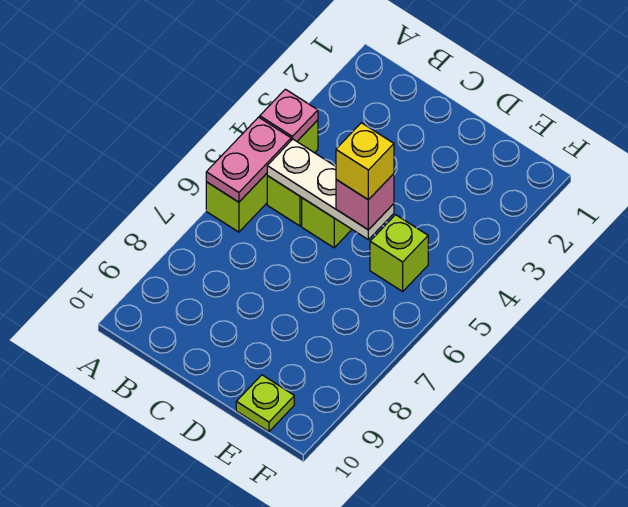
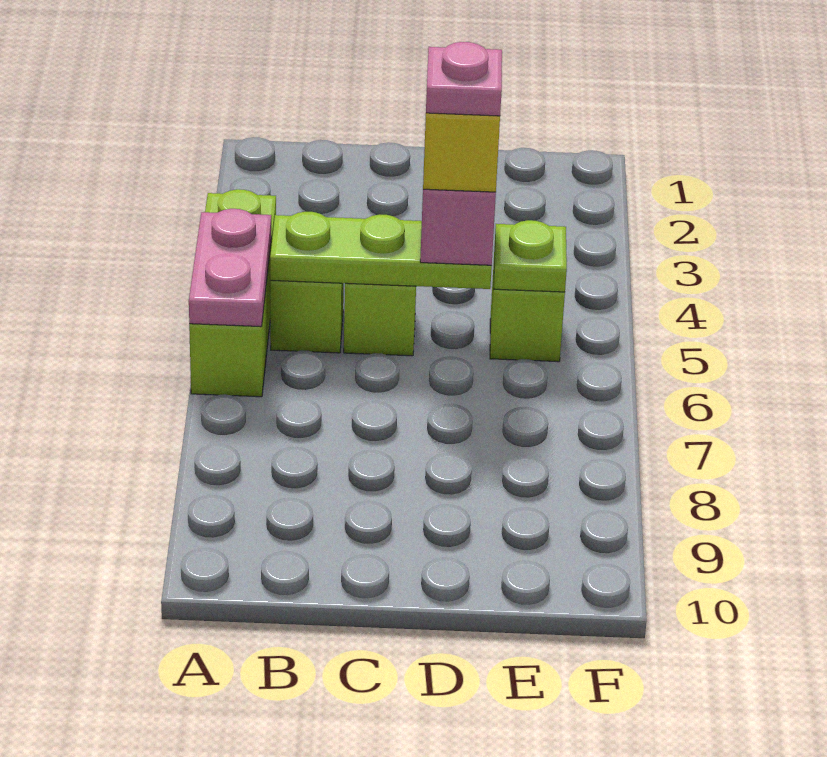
pink 1x1 plate [260,89,318,141] -> pink 1x1 plate moved to [426,42,502,116]
white 1x3 plate [267,139,394,240] -> lime 1x3 plate [270,212,492,289]
lime 1x1 plate [236,375,294,432] -> lime 1x1 plate moved to [494,220,567,292]

